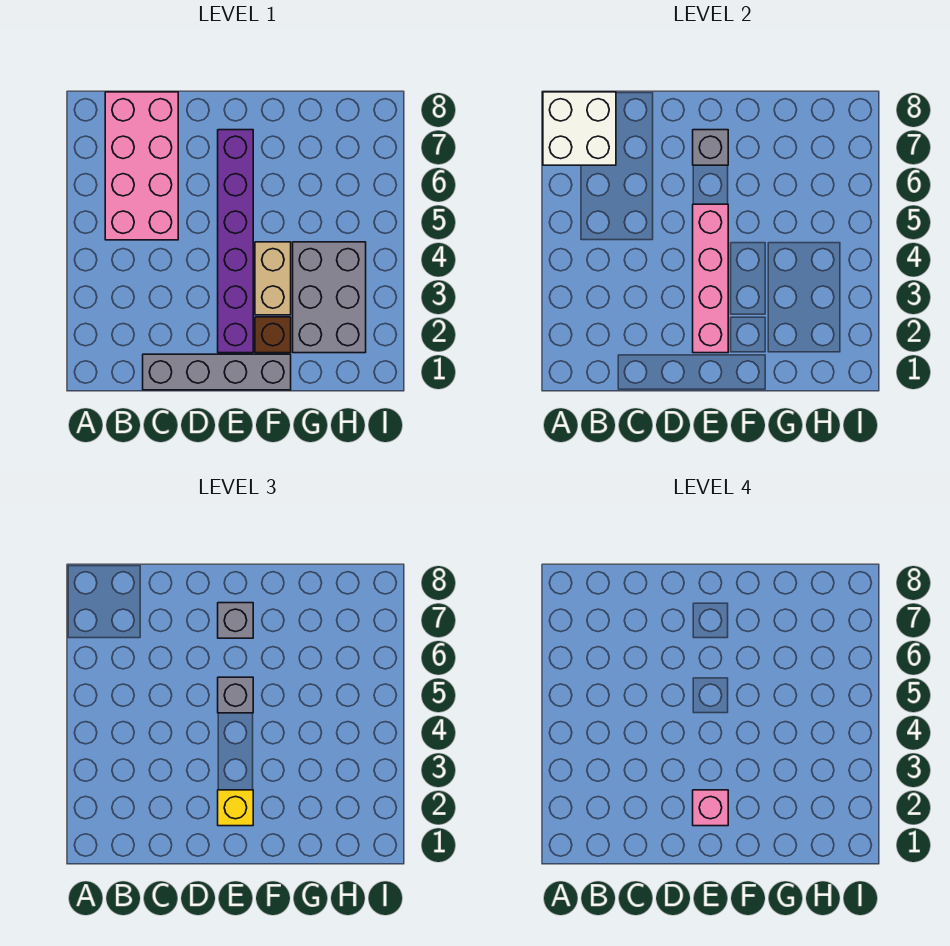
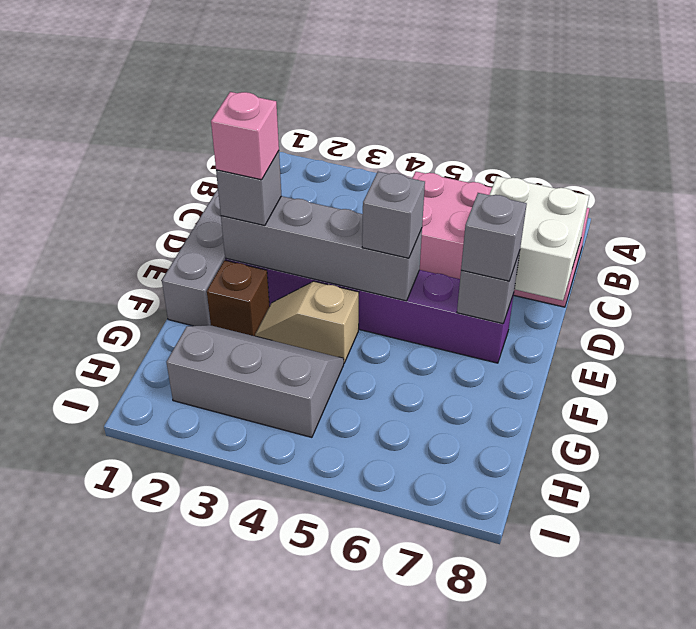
white 2x2 brick [543,92,616,165] -> white 2x2 brick moved to [490,176,589,300]
pink 1x4 brick [693,204,728,353] -> grey 1x4 brick [221,196,422,301]
yellow 1x1 brick [218,790,253,826] -> grey 1x1 brick [216,151,281,226]
tan 1x2 brick [255,242,291,315] -> tan 1x2 slope [255,281,359,363]
grey 2x3 brick [293,242,366,353] -> grey 2x3 slope [166,325,344,437]

